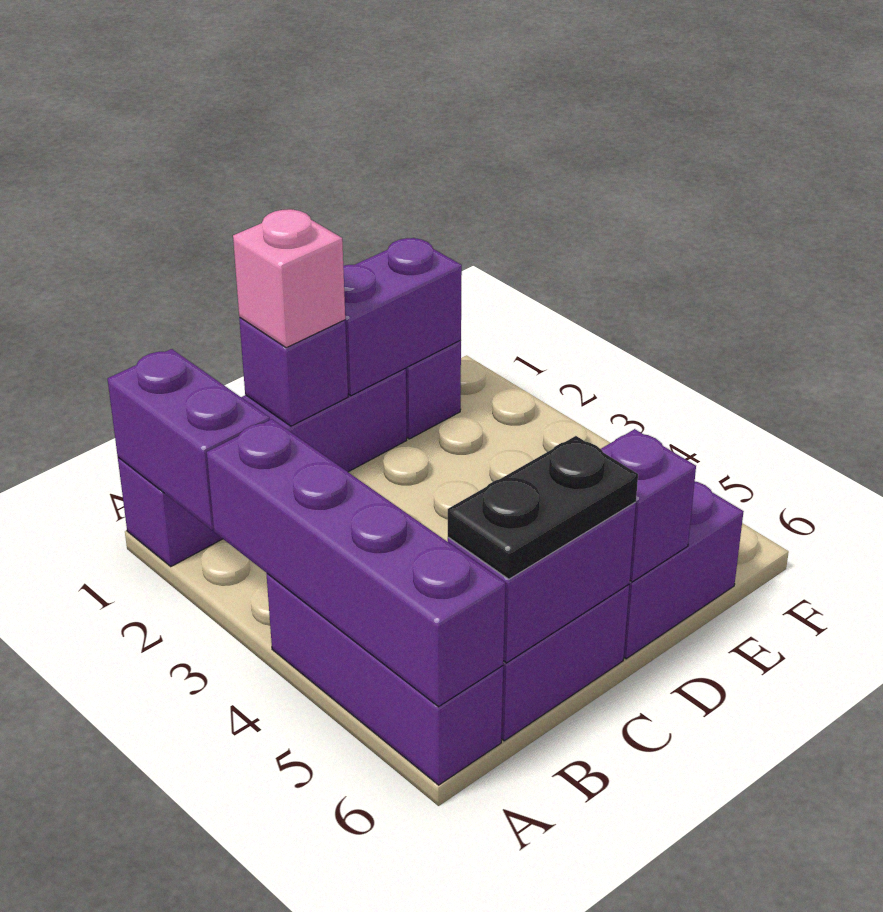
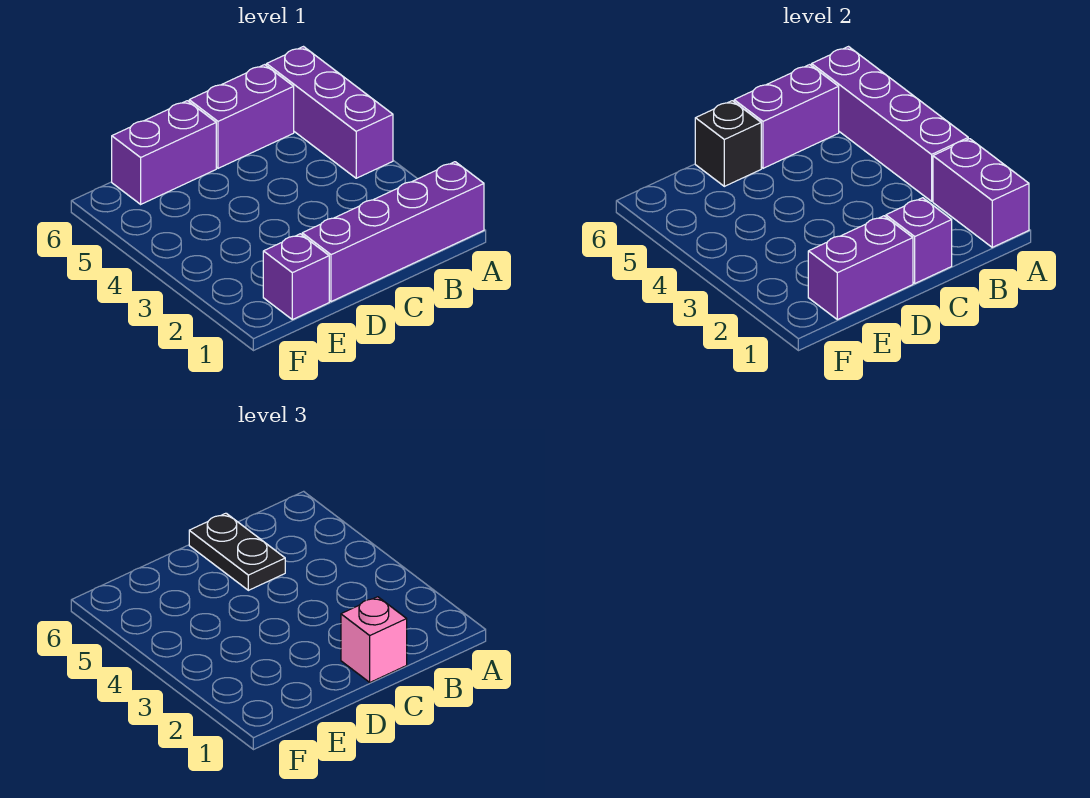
black 1x2 plate [448,436,638,579] -> black 1x2 plate turned to [189,513,285,590]
purple 1x1 brick [601,429,696,582] -> black 1x1 brick [695,101,761,186]

